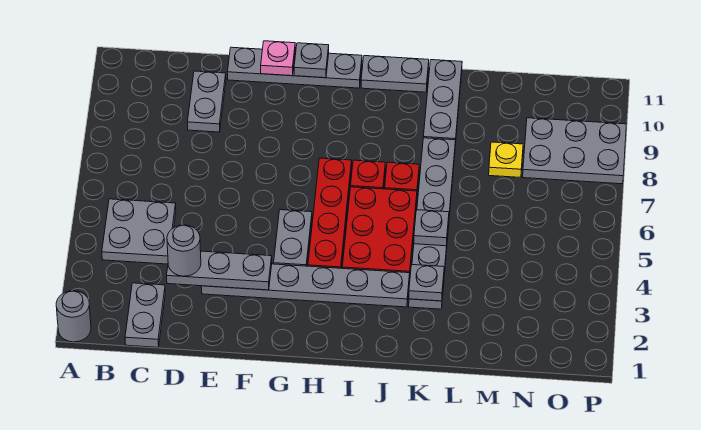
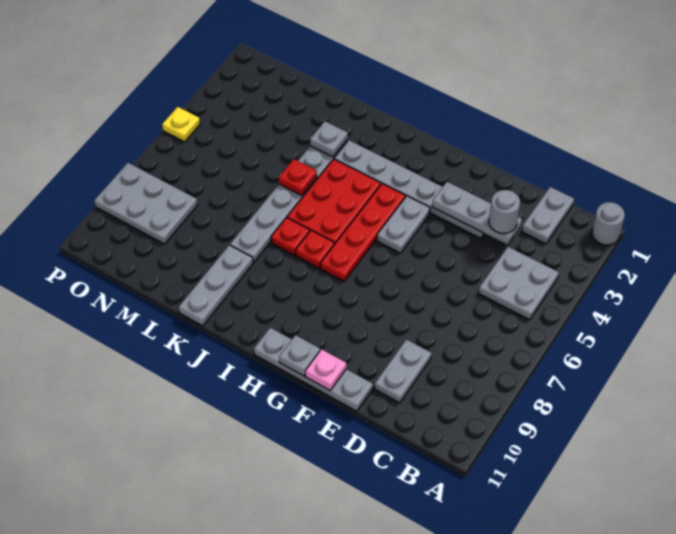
grey 1x2 plate [361,56,429,92] -> none
grey 1x1 plate [414,210,449,246] -> red 1x1 plate [279,159,317,196]
yellow 1x1 plate [489,142,523,178] -> yellow 1x1 plate moved to [162,107,200,142]

